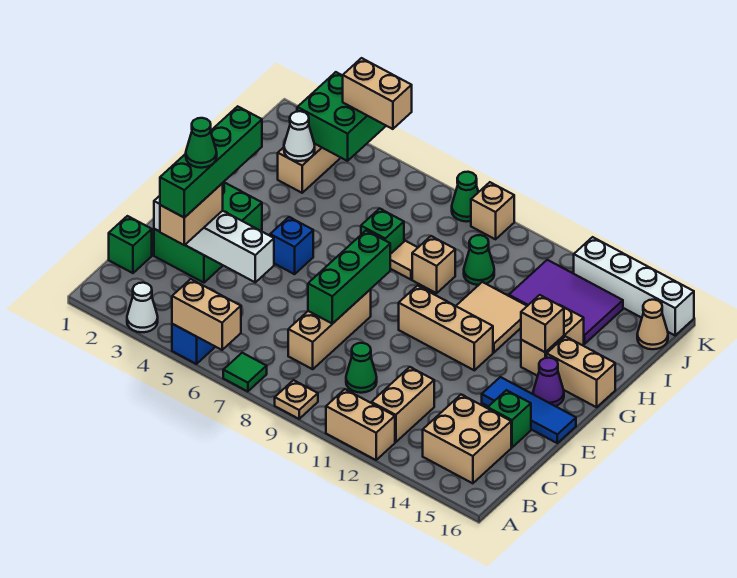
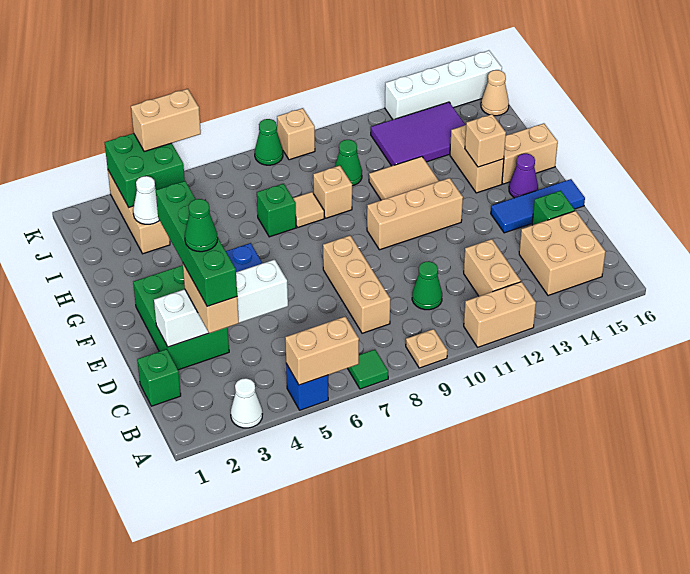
green 1x3 brick [308,231,390,324] -> none

